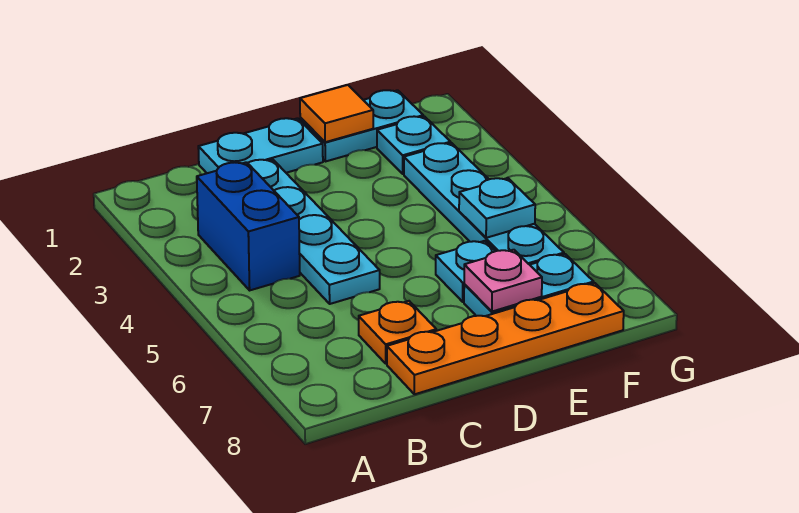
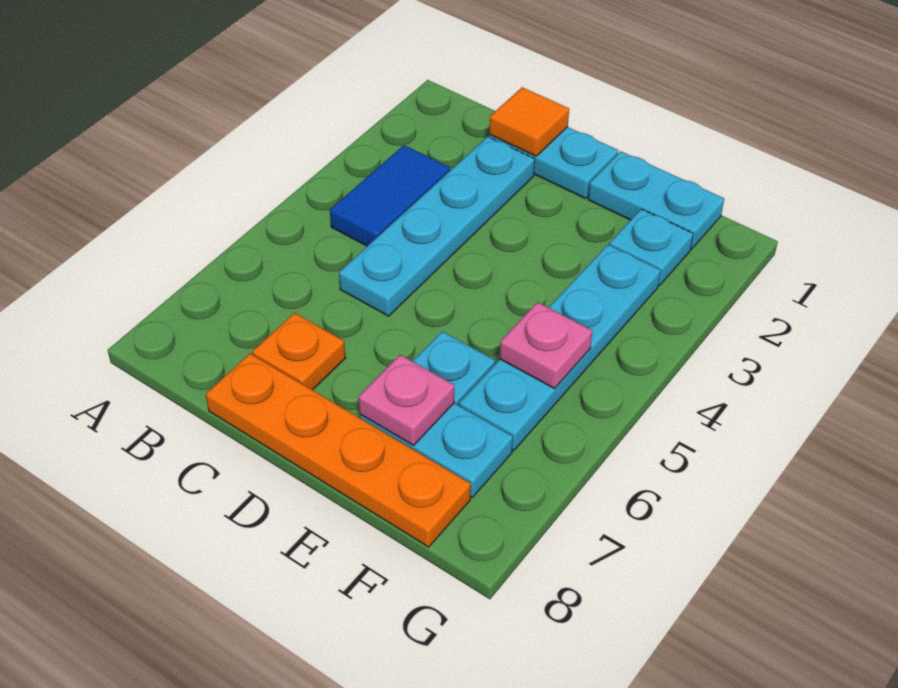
blue 1x2 brick [197,162,300,290] -> blue 1x2 tile [330,145,450,246]
orange 1x1 tile [300,85,373,142] -> orange 1x1 tile moved to [489,87,569,156]
cyan 1x1 plate [459,178,535,238] -> pink 1x1 plate [500,302,592,389]

